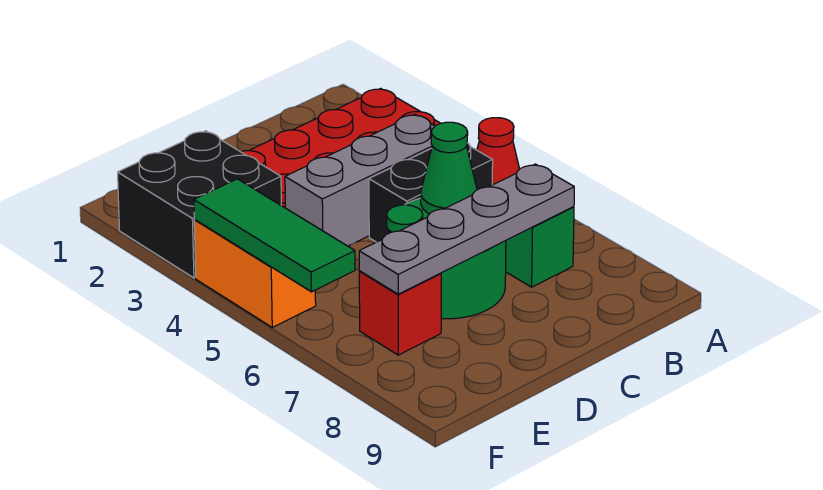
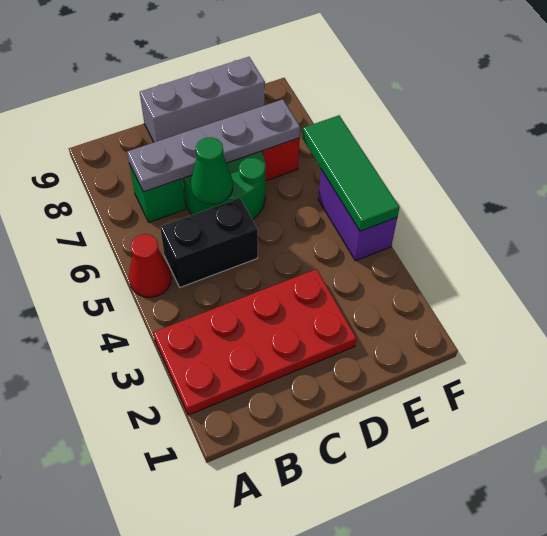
grey 1x3 brick [285,115,435,246] -> grey 1x3 brick moved to [140,57,265,142]
black 2x2 brick [118,131,281,278] -> none
orange 1x2 brick [194,220,316,327] -> purple 1x2 brick [318,170,397,261]

